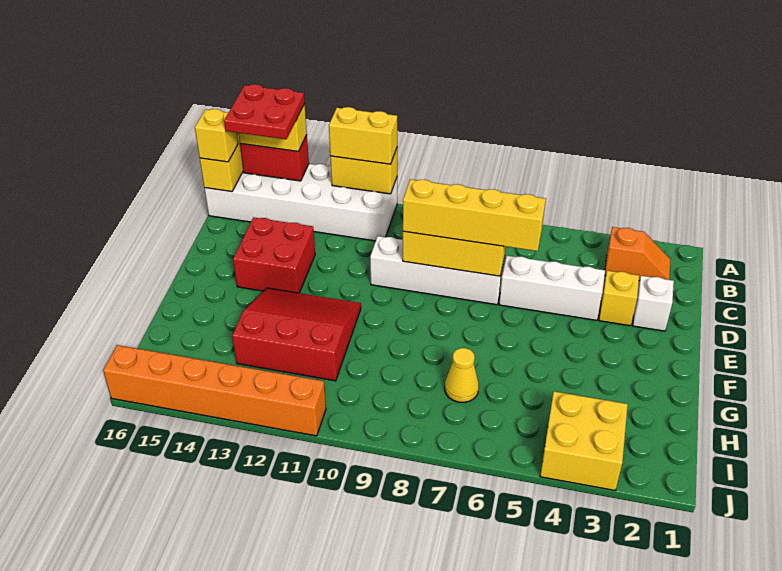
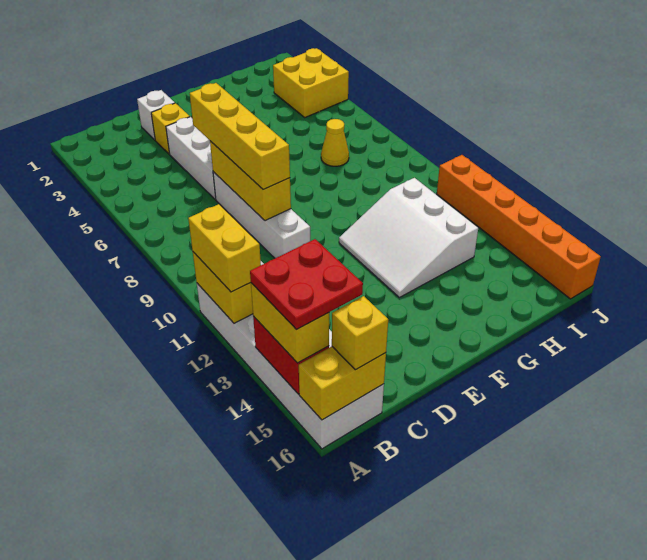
orange 1x2 slope [605,227,671,281] -> none
red 2x2 brick [233,217,315,293] -> none
red 3x3 slope [232,288,361,381] -> white 3x3 slope [339,178,478,297]

